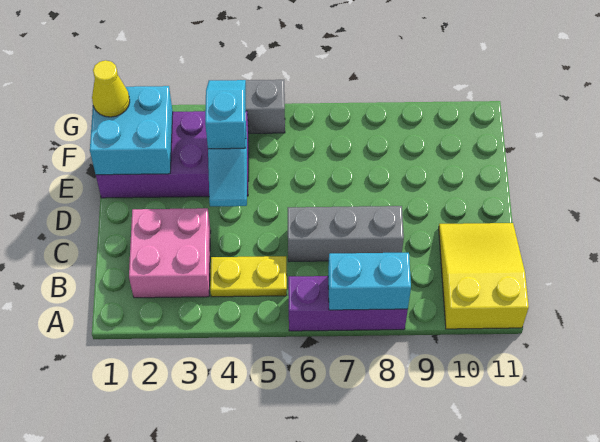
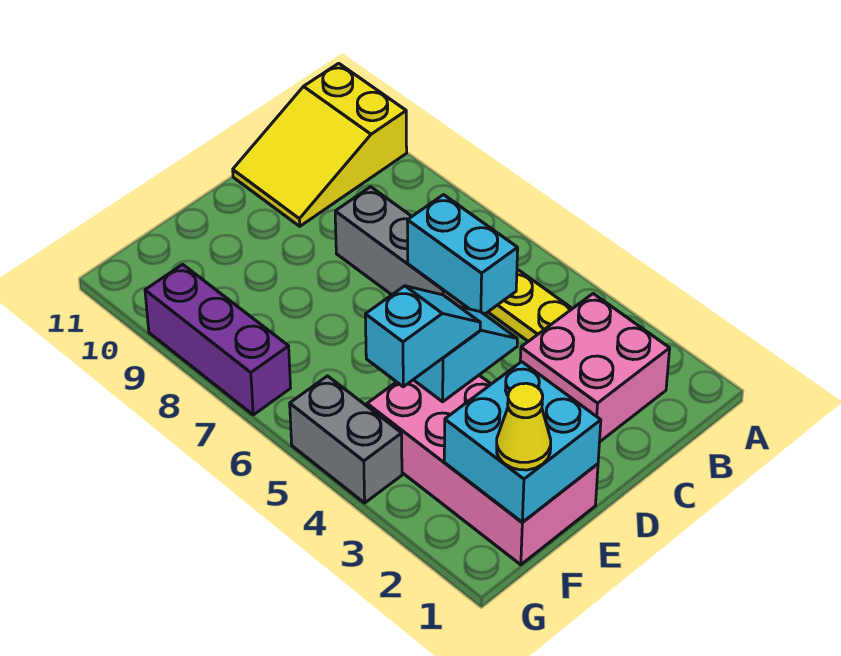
purple 1x3 brick [288,276,408,331] -> purple 1x3 brick moved to [145,264,291,415]
cyan 1x2 brick [328,253,411,310] -> cyan 1x2 brick moved to [407,195,518,314]
purple 2x4 brick [96,111,249,198] -> pink 2x4 brick [367,375,598,565]
cyan 1x2 slope [205,80,246,149] -> cyan 1x2 slope turned to [365,286,480,387]

